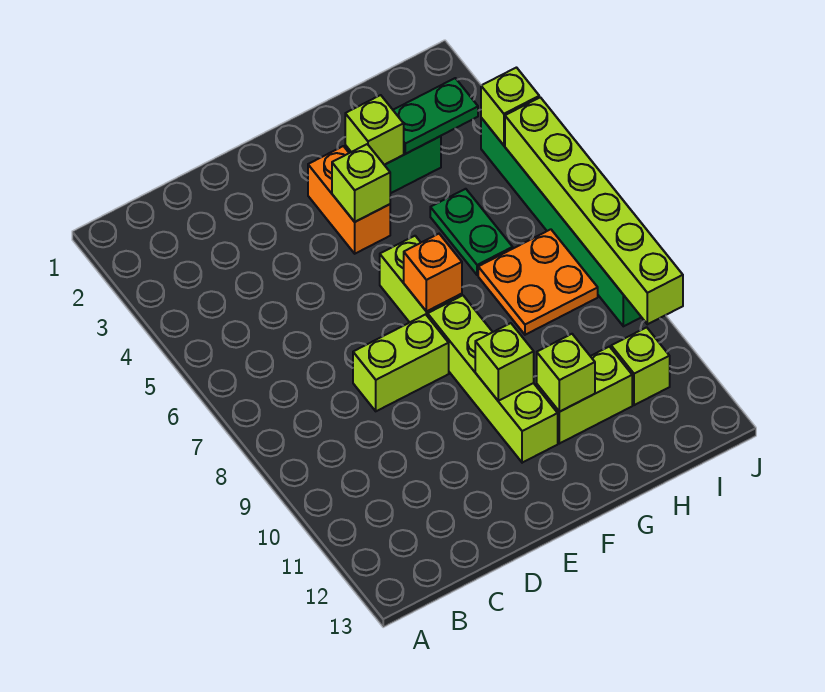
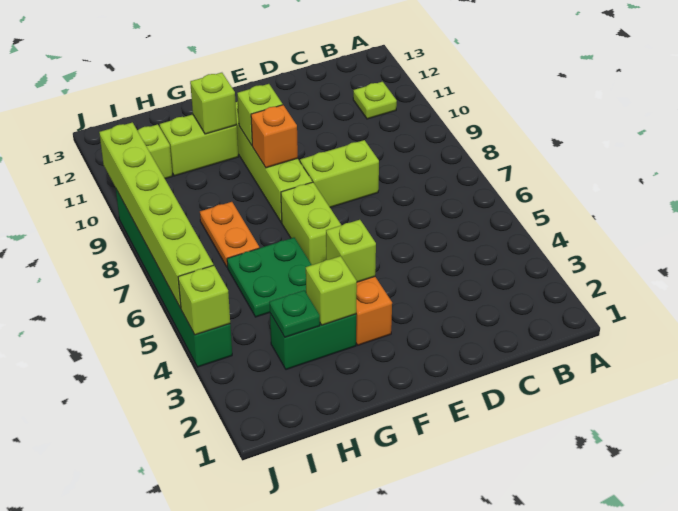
none -> lime 1x1 plate [353,82,397,119]
orange 1x1 brick [404,234,462,312] -> orange 1x1 brick moved to [251,105,298,168]
green 1x2 plate [393,78,478,154] -> green 1x1 plate [269,290,320,337]
green 1x2 plate [430,189,513,275] -> green 2x2 plate [227,238,311,317]
orange 2x2 plate [478,229,598,335] -> orange 1x2 plate [200,202,259,267]

